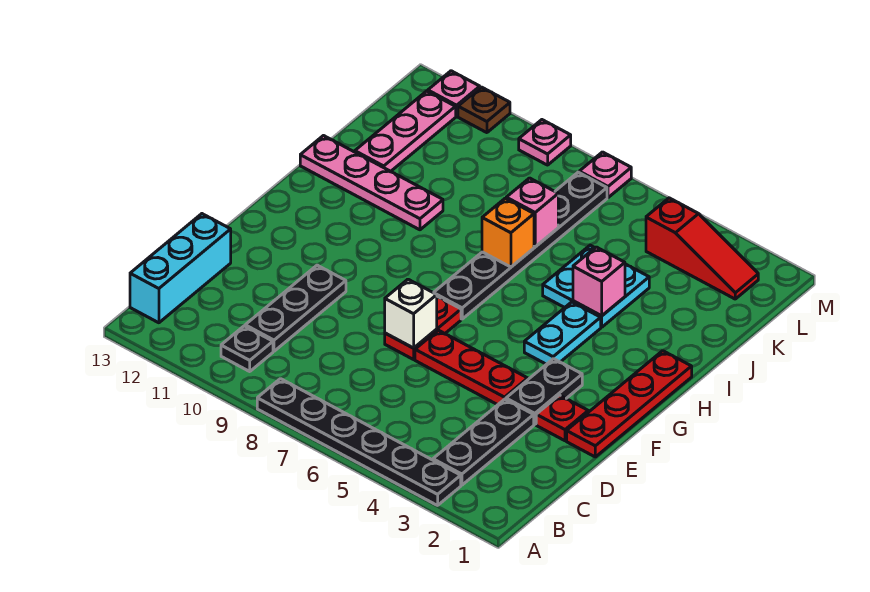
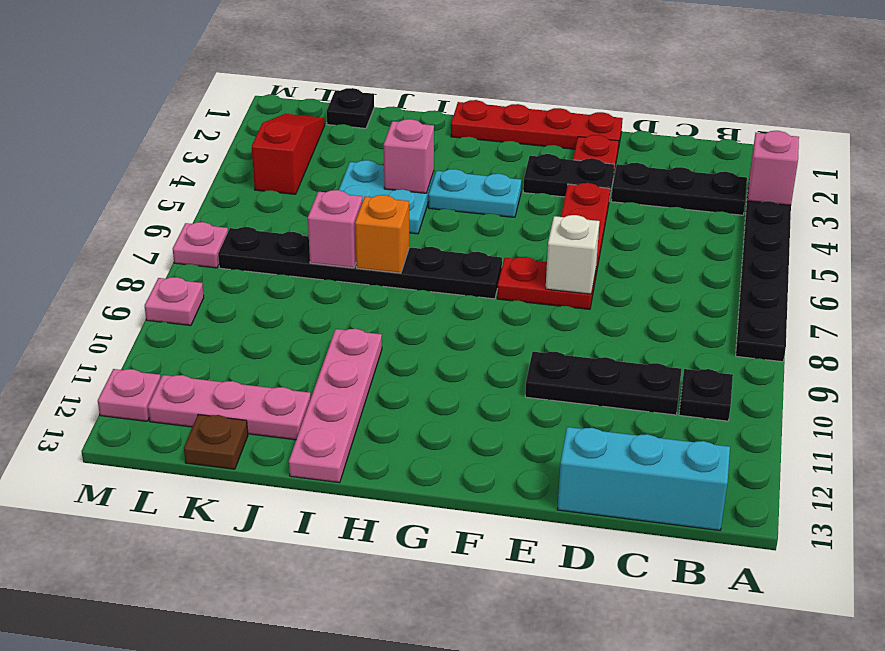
none -> pink 1x1 brick [748,131,799,205]
none -> black 1x1 plate [327,88,374,128]
brown 1x1 plate [458,87,510,133] -> brown 1x1 plate moved to [184,414,248,469]

